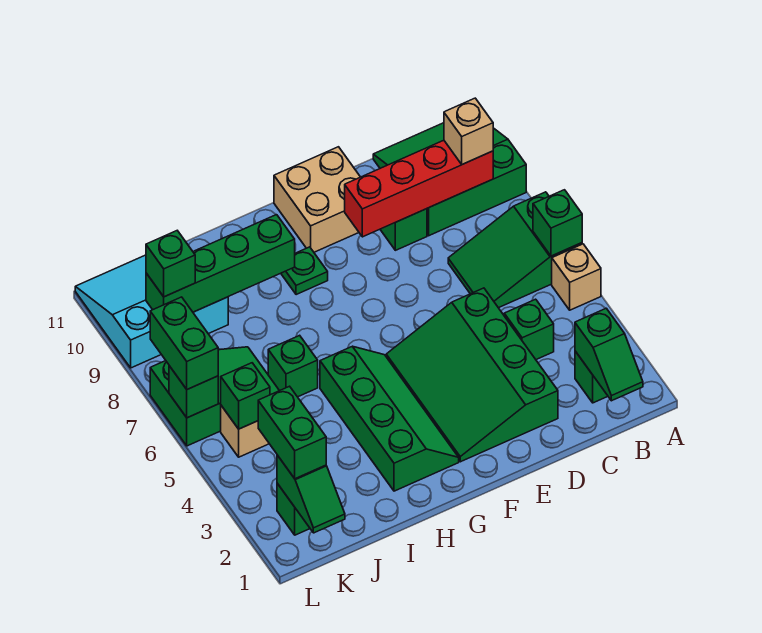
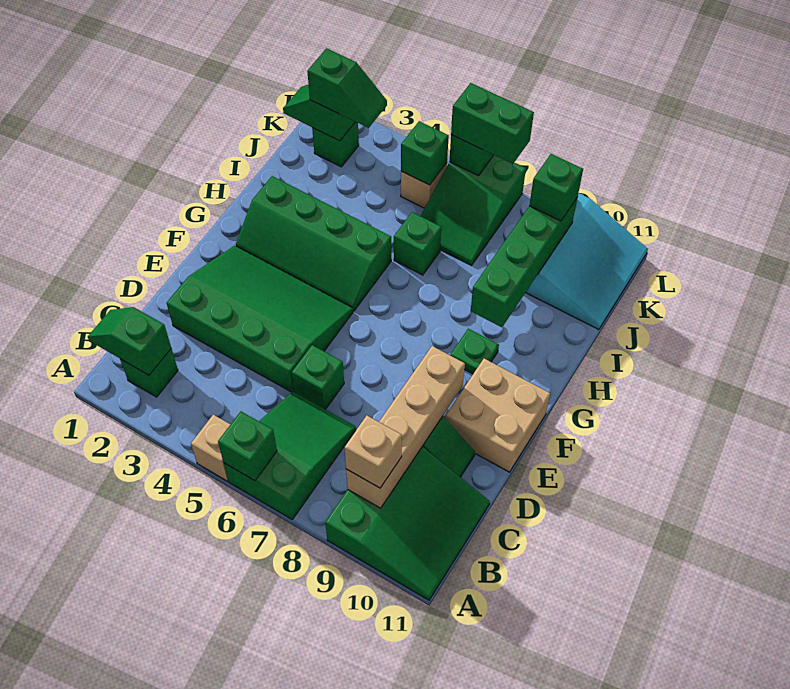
red 1x4 brick [345,140,493,237] -> tan 1x4 brick [346,346,465,508]
green 1x1 brick [504,299,554,360] -> green 1x1 brick moved to [292,345,344,409]
green 1x2 brick [258,386,326,479] -> green 1x2 slope [307,48,387,128]

